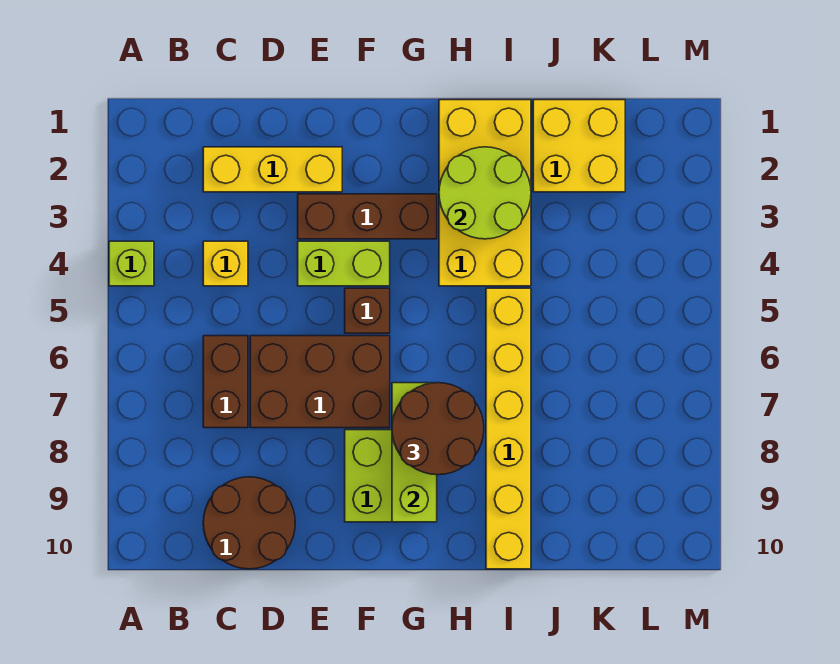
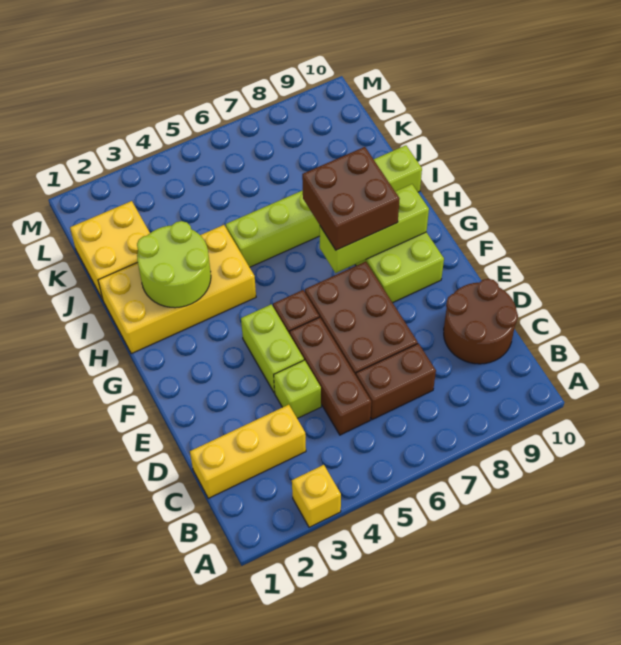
lime 1x1 brick [109,241,154,286] -> lime 1x1 brick moved to [274,360,321,418]
yellow 1x3 brick [203,147,342,192] -> yellow 1x3 brick turned to [190,405,306,498]
yellow 1x1 brick [203,241,248,286] -> yellow 1x1 brick moved to [292,465,341,527]
brown 1x3 brick [298,194,437,239] -> brown 1x3 brick moved to [290,317,371,435]
brown 2x2 round brick [392,383,484,475] -> brown 2x2 brick [302,147,400,250]
yellow 1x6 brick [486,288,531,569] -> lime 1x6 brick [226,145,422,267]

